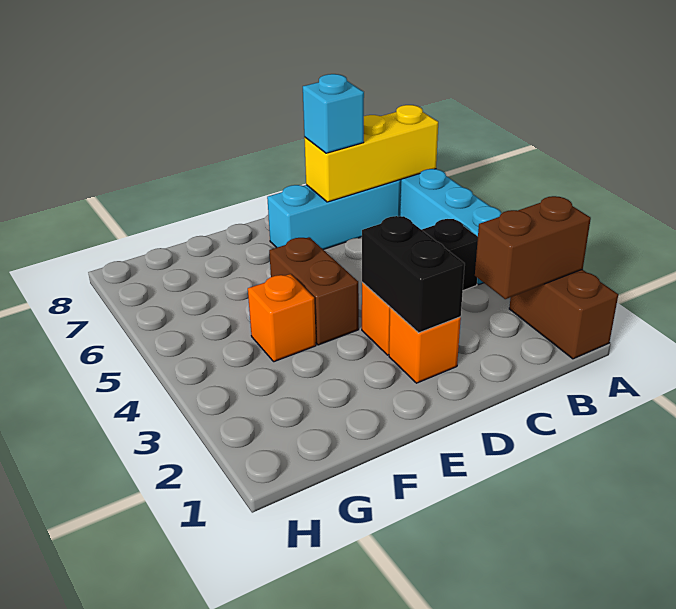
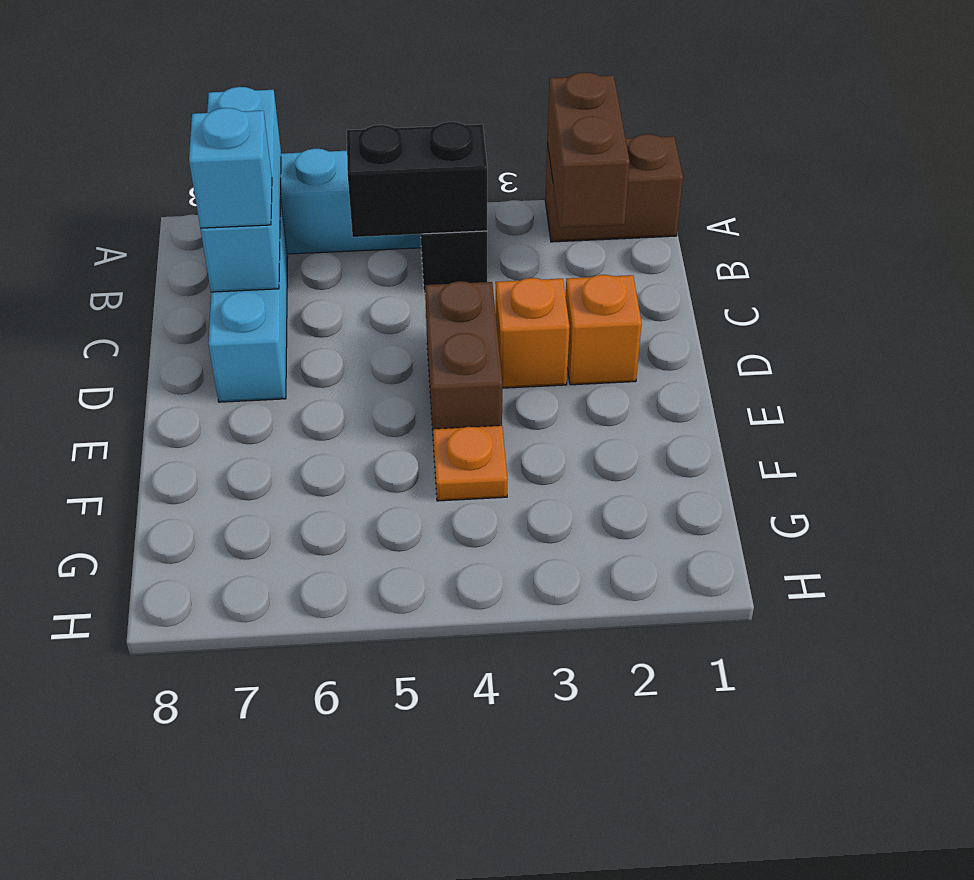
yellow 1x3 brick [304,105,438,202] -> cyan 1x3 brick [200,87,281,292]
black 1x2 brick [362,216,465,333] -> black 1x2 brick moved to [347,122,487,237]
brown 1x2 brick [269,237,359,345] -> brown 1x2 brick turned to [425,281,502,430]
orange 1x1 brick [248,274,316,362] -> orange 1x1 plate [433,426,508,501]

